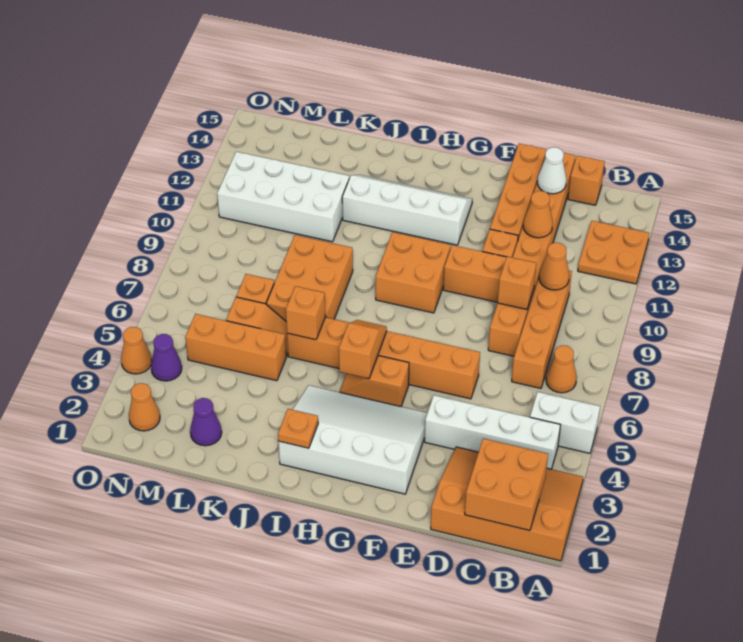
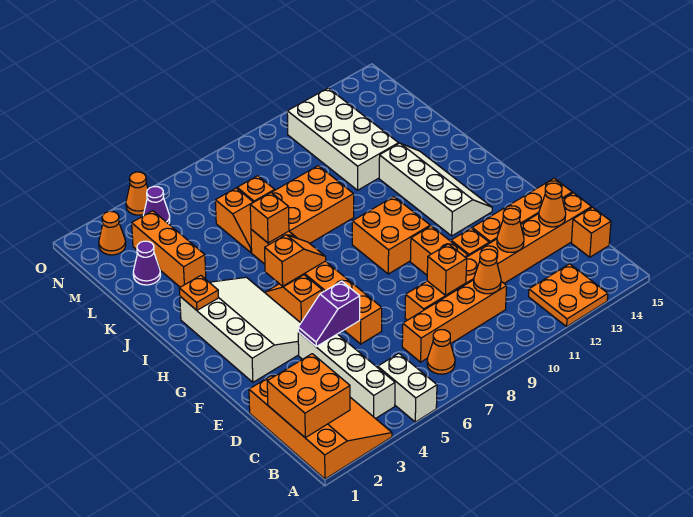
white 1x1 cone [537,147,566,194] -> orange 1x1 cone [539,183,566,227]
none -> purple 1x2 slope [298,281,360,346]
orange 1x3 brick [185,314,286,381] -> orange 1x3 brick moved to [132,211,206,287]

